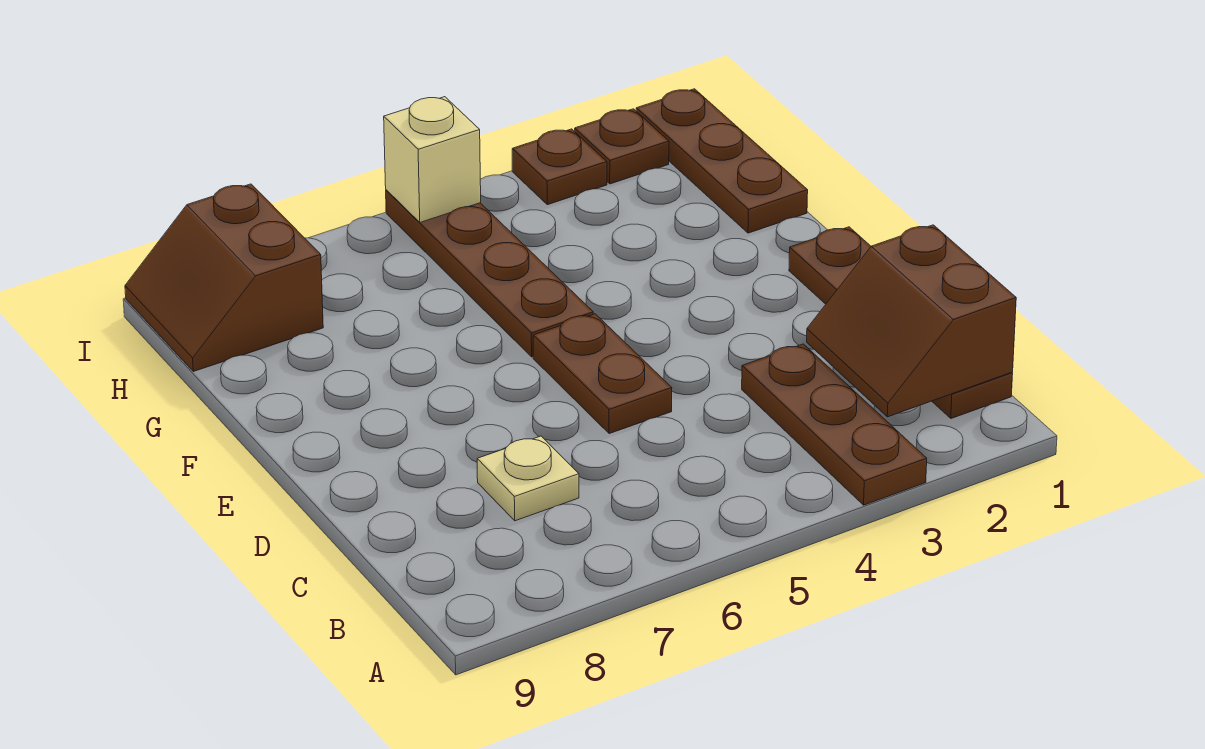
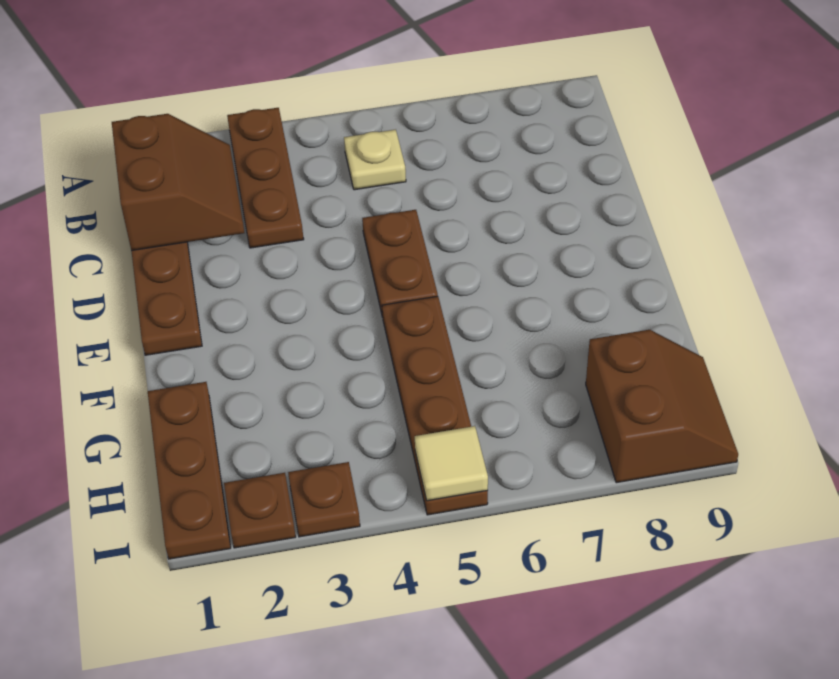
tan 1x1 plate [477,436,579,521] -> tan 1x1 plate moved to [344,130,406,190]
tan 1x1 brick [384,97,481,222] -> tan 1x1 tile [415,426,488,501]

